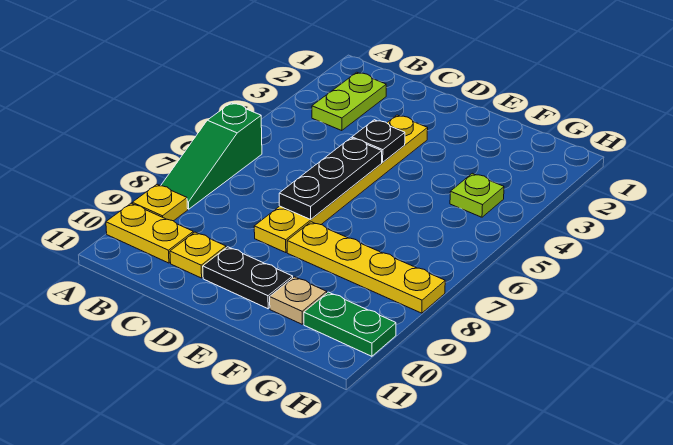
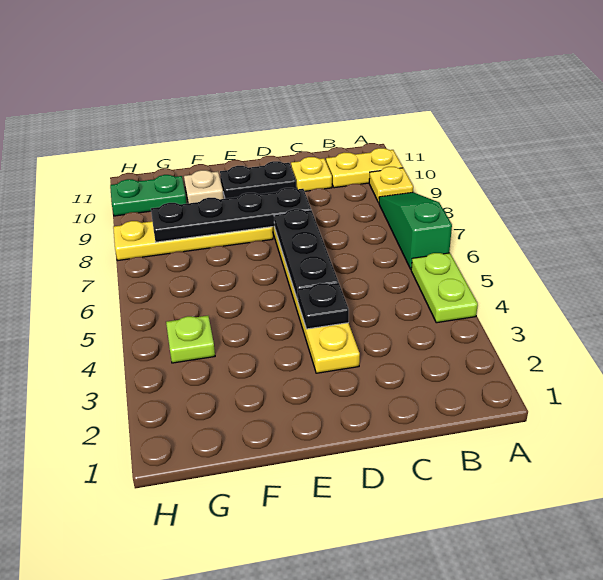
lime 1x2 plate [312,72,386,131] -> lime 1x2 plate moved to [411,253,478,323]
none -> black 1x4 plate [151,188,311,242]

